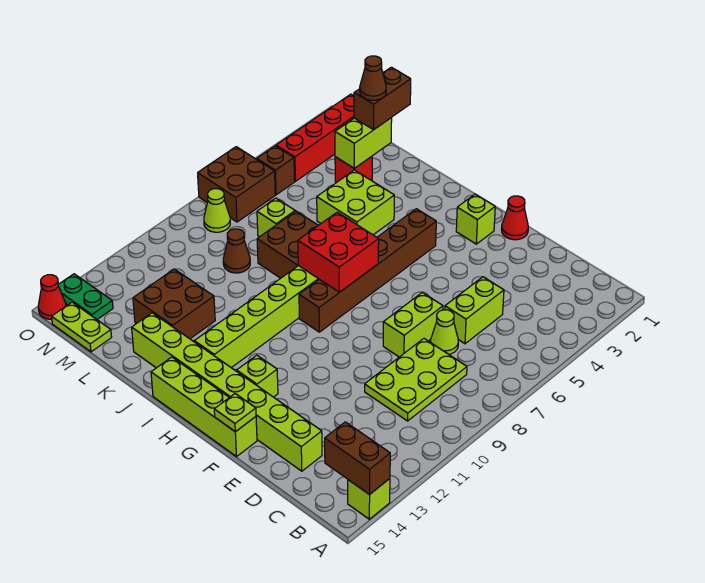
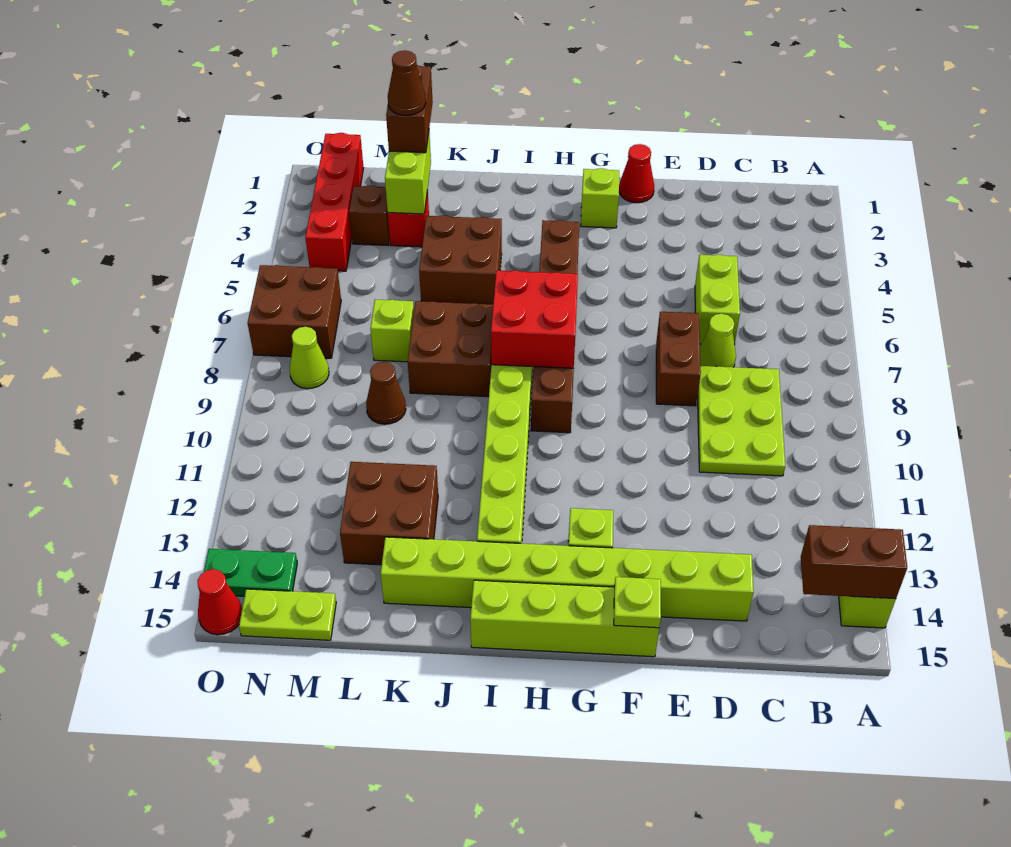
lime 1x2 brick [383,292,443,357] -> brown 1x2 brick [656,312,701,406]
lime 2x2 brick [317,170,394,235] -> brown 2x2 brick [419,215,502,304]
brown 1x1 brick [257,146,295,195] -> brown 1x1 brick moved to [349,185,390,245]

